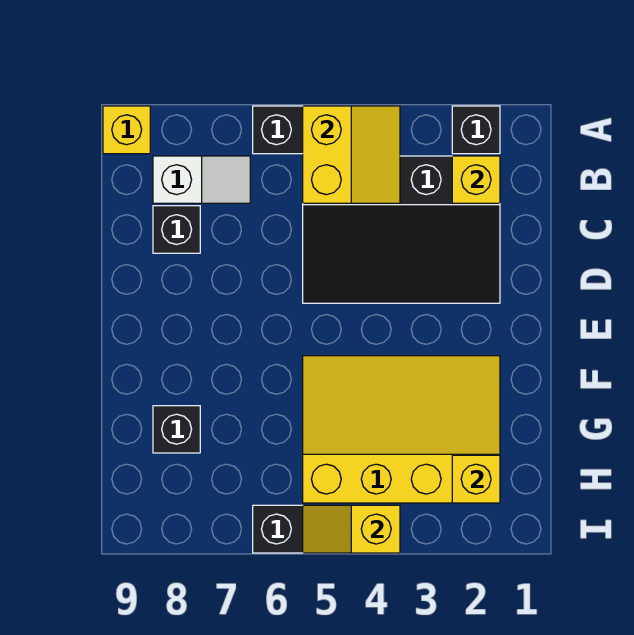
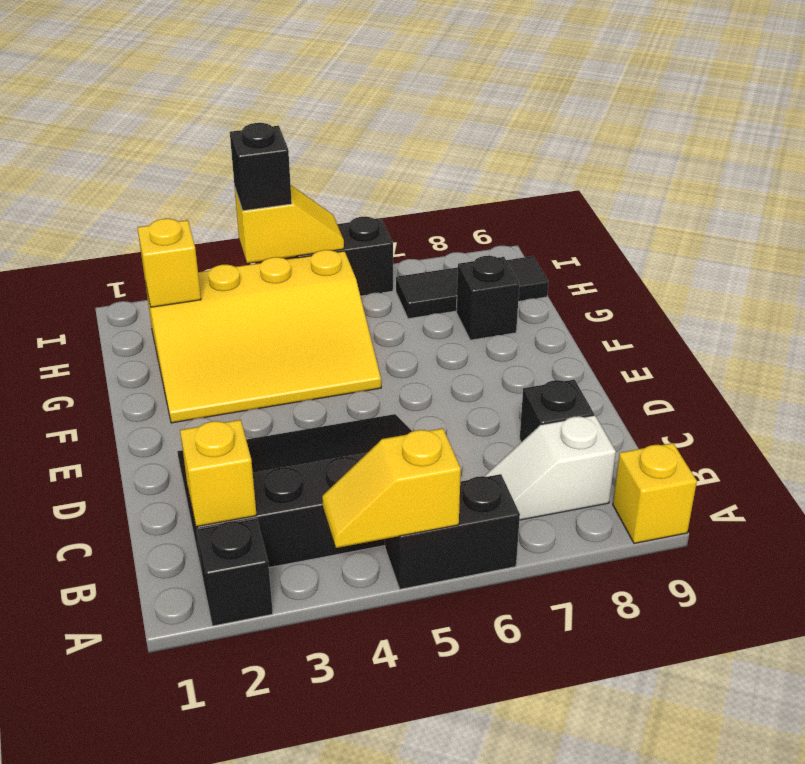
yellow 2x2 slope [303,106,400,203] -> yellow 1x2 slope [322,428,461,548]
none -> black 1x3 tile [396,256,549,319]
none -> black 1x1 brick [230,123,292,211]

